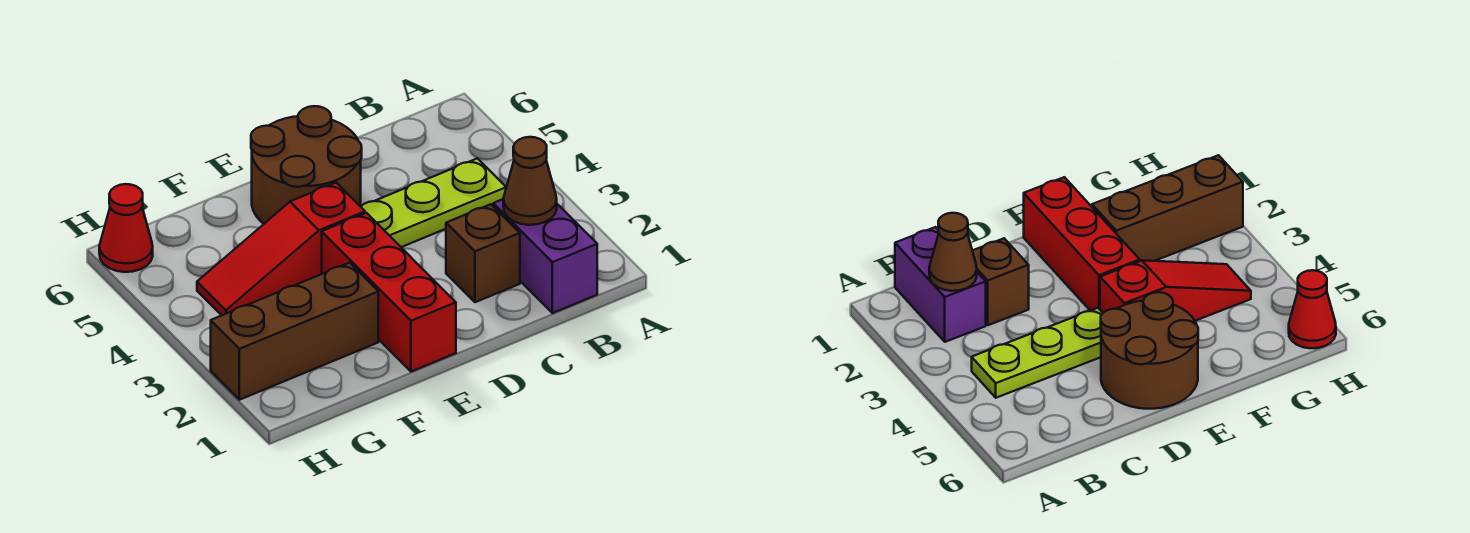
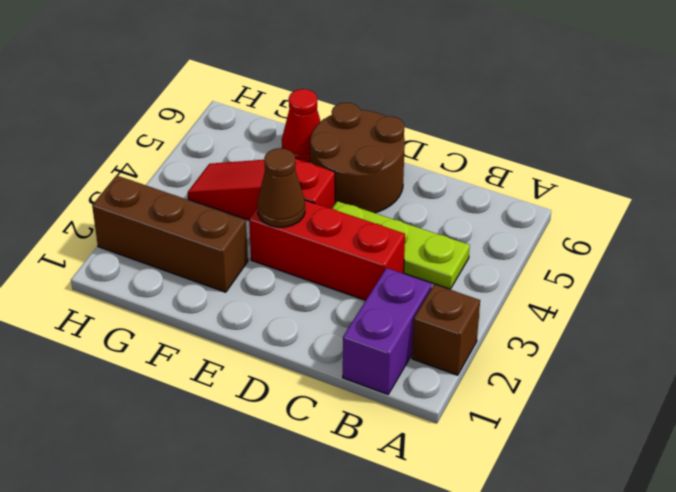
brown 1x1 cone [503,137,557,225] -> brown 1x1 cone moved to [257,148,305,227]
brown 1x1 brick [446,204,520,302] -> brown 1x1 brick moved to [412,284,480,375]
red 1x3 brick [322,213,456,372] -> red 1x3 brick turned to [249,200,405,300]
red 1x1 cone [99,184,153,272] -> red 1x1 cone moved to [282,89,321,162]

